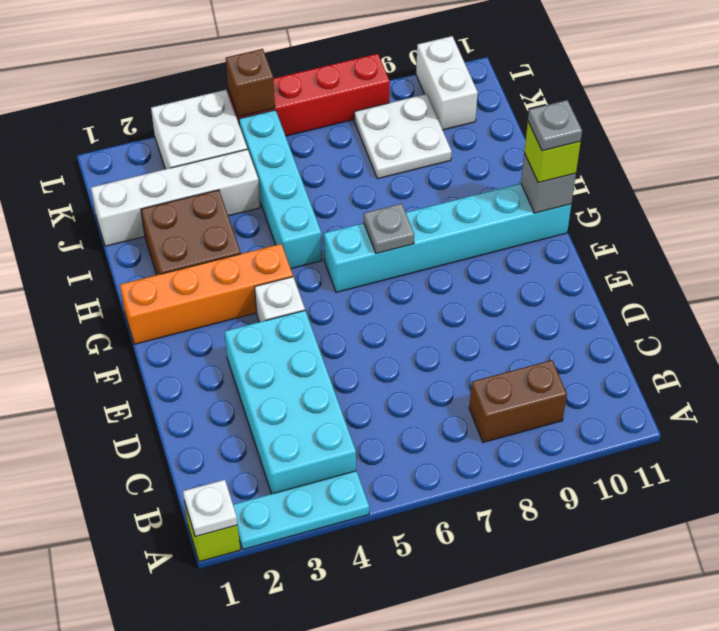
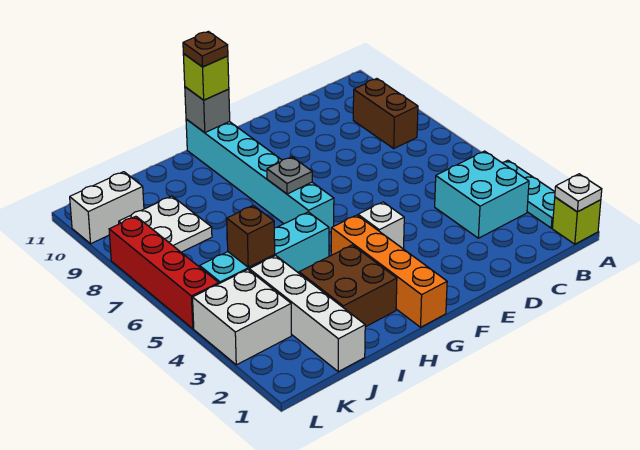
cyan 2x4 brick [224,311,356,494] -> cyan 2x2 brick [435,151,529,238]
grey 1x1 plate [528,100,582,151] -> brown 1x1 plate [183,31,228,67]
brown 1x1 brick [226,49,275,117] -> brown 1x1 brick moved to [227,205,275,267]

